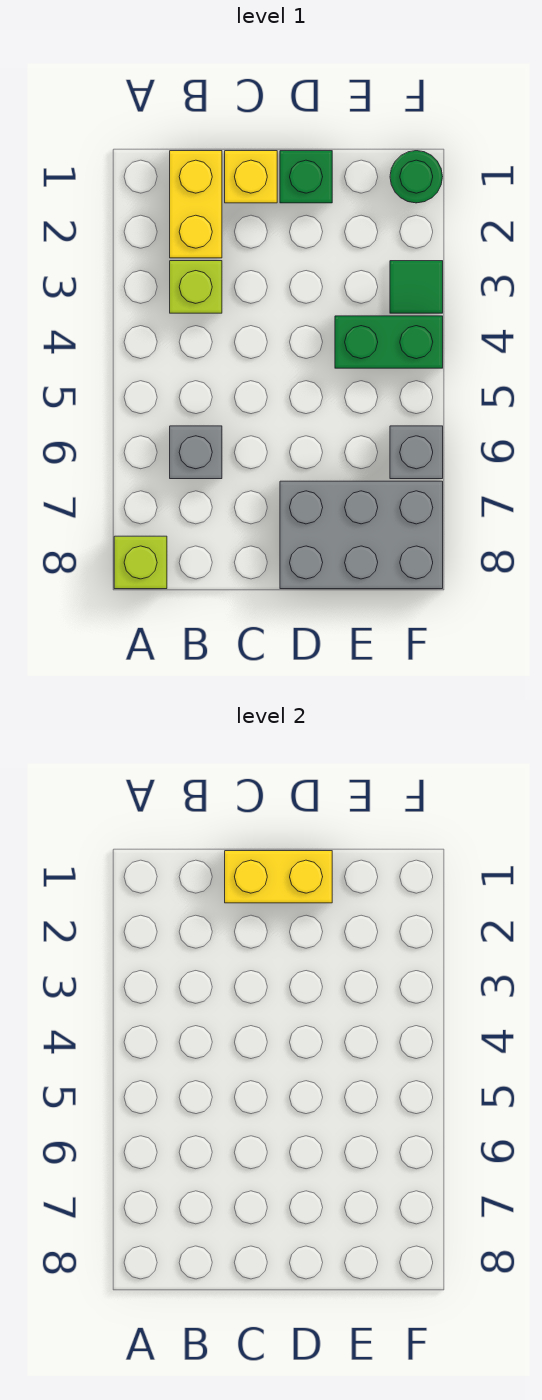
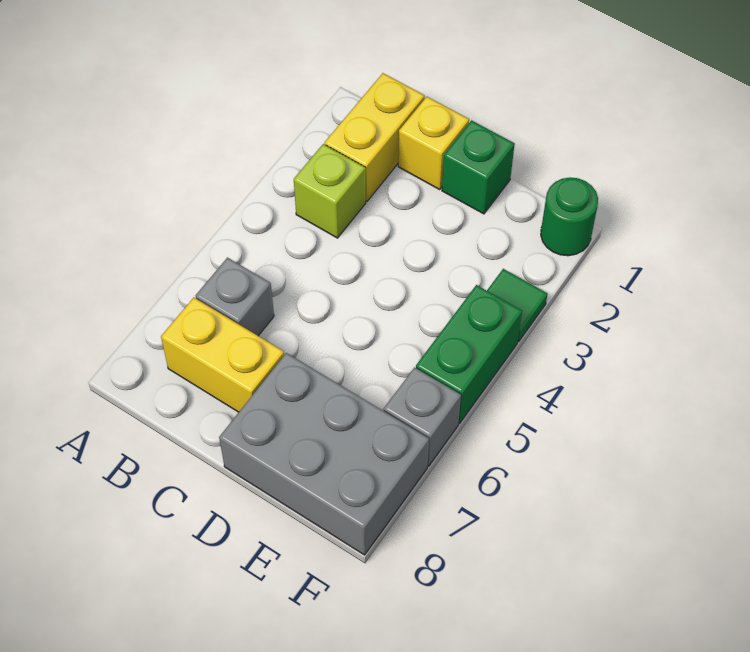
lime 1x1 brick [114,536,167,589] -> none
yellow 1x2 brick [225,851,332,903] -> yellow 1x2 brick moved to [161,298,284,412]
green 1x2 brick [335,316,443,368] -> green 1x2 brick turned to [416,285,522,423]

